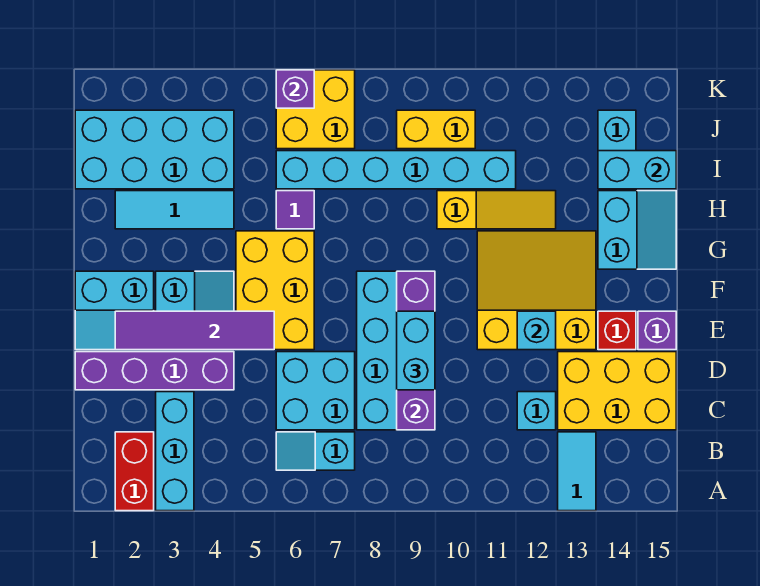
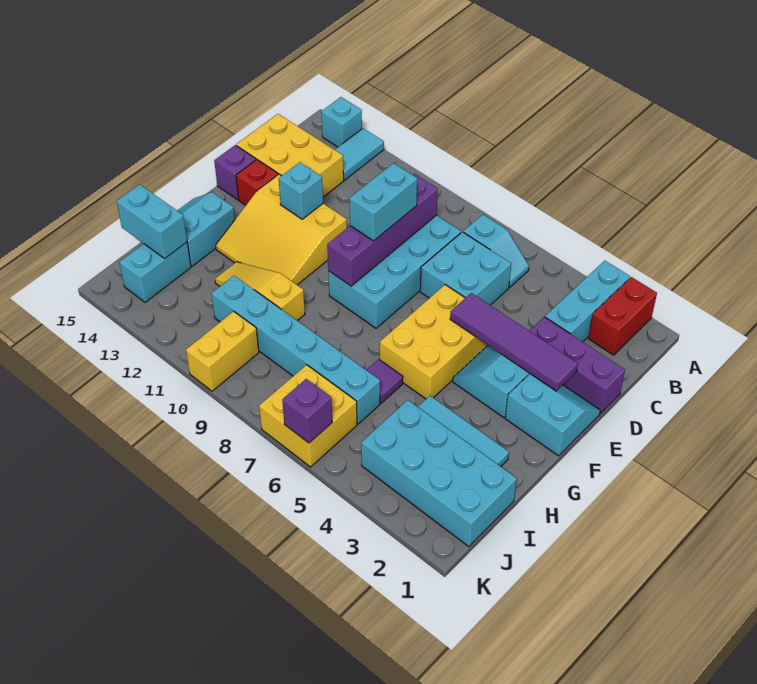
cyan 1x1 brick [517,392,556,430] -> cyan 1x1 brick moved to [321,97,362,147]
purple 1x4 brick [75,352,234,390] -> purple 1x3 brick [529,317,625,413]
yellow 1x2 brick [397,110,475,149] -> yellow 1x2 brick turned to [186,311,259,391]

